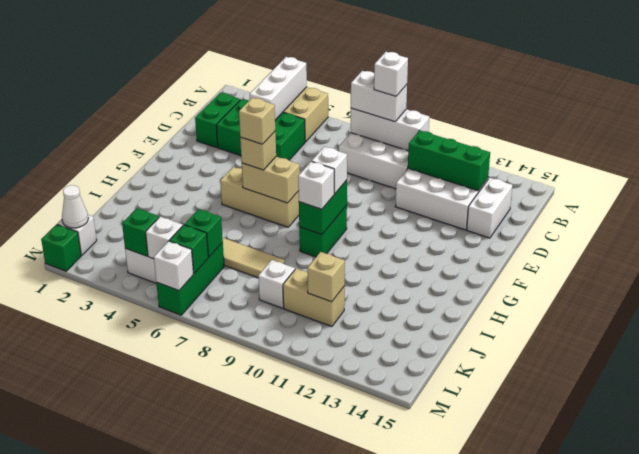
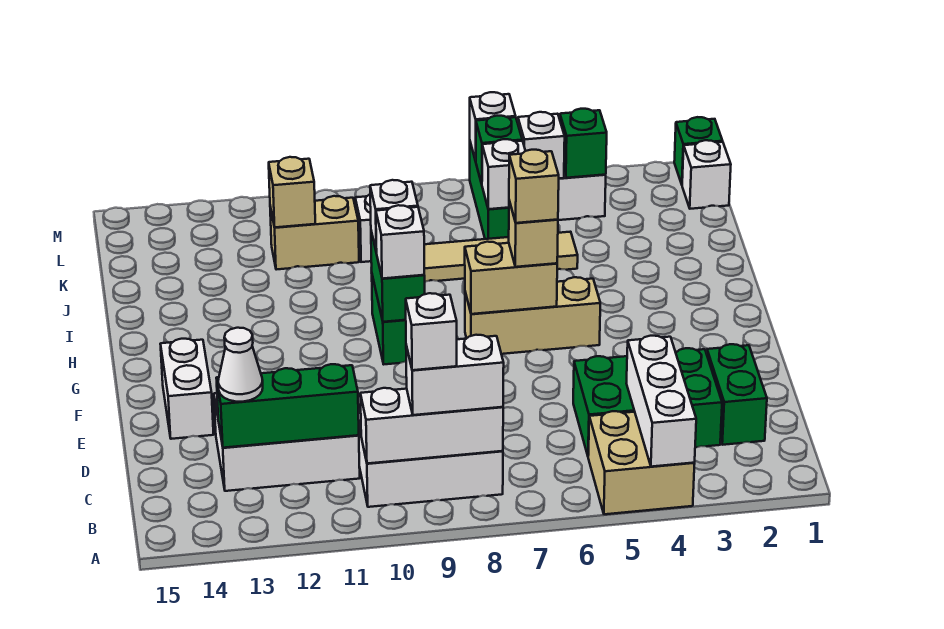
white 1x2 brick [467,178,512,238] -> white 1x2 brick moved to [161,339,214,439]
green 1x1 brick [184,209,223,257] -> white 1x1 brick [482,139,525,209]
white 1x1 cone [62,185,88,228] -> white 1x1 cone moved to [218,328,263,402]

